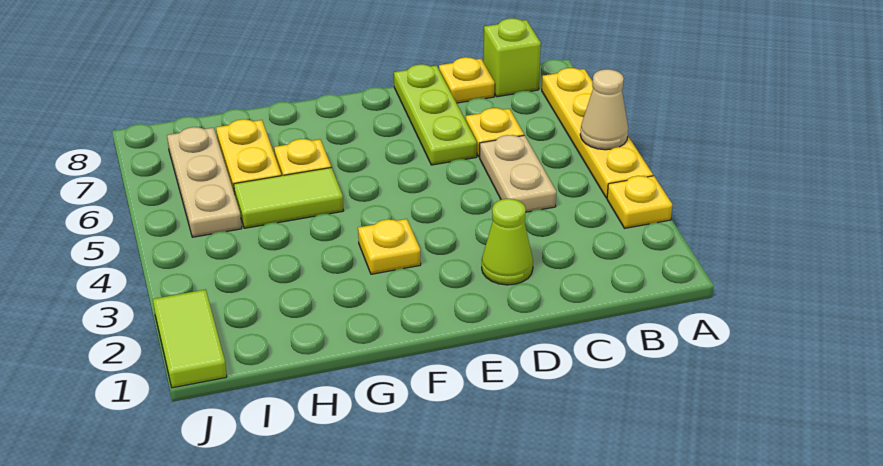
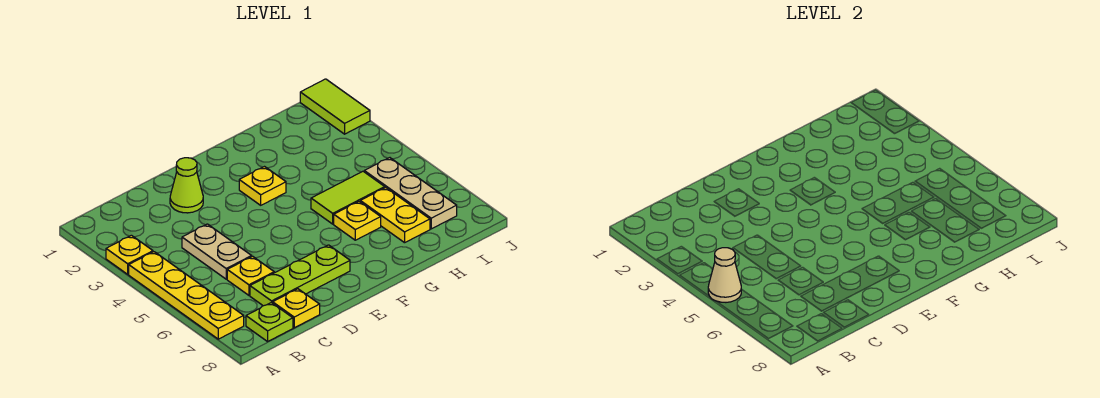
lime 1x1 brick [483,18,541,97] -> lime 1x1 plate [246,303,293,341]
lime 1x3 plate [394,64,477,165] -> lime 1x3 plate turned to [250,245,350,306]

